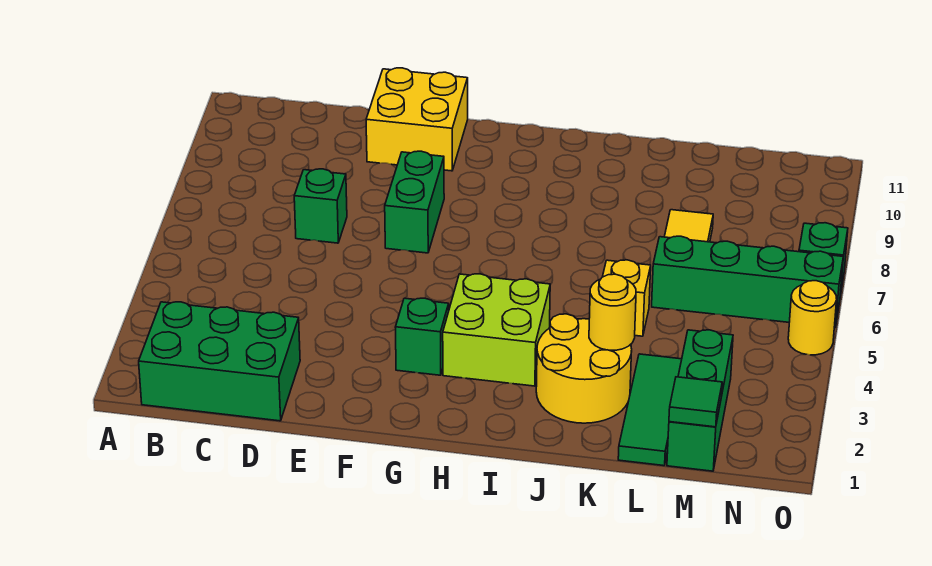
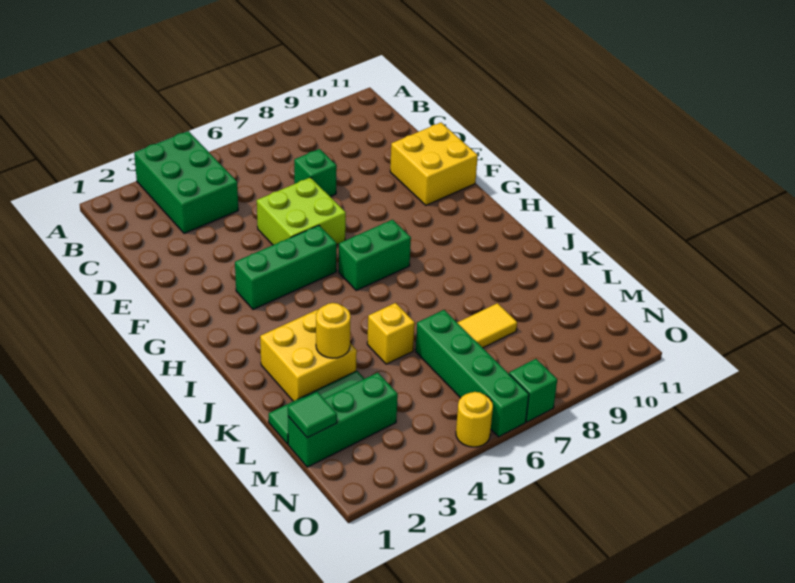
green 2x3 brick [139,302,300,421] -> green 2x3 brick moved to [134,131,238,233]
green 1x2 brick [385,151,444,253] -> green 1x2 brick moved to [339,220,411,290]
green 1x1 brick [395,298,449,375] -> green 1x3 brick [235,225,337,309]
lime 2x2 brick [443,274,550,386] -> lime 2x2 brick moved to [257,177,346,245]
yellow 2x2 round brick [536,314,632,423] -> yellow 2x2 brick [260,309,357,401]

